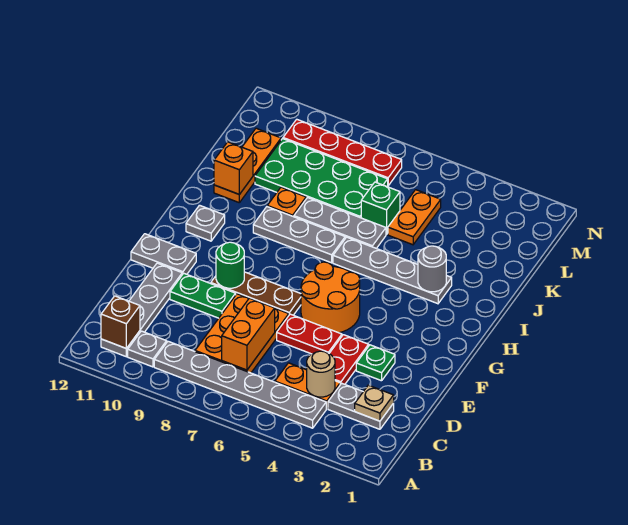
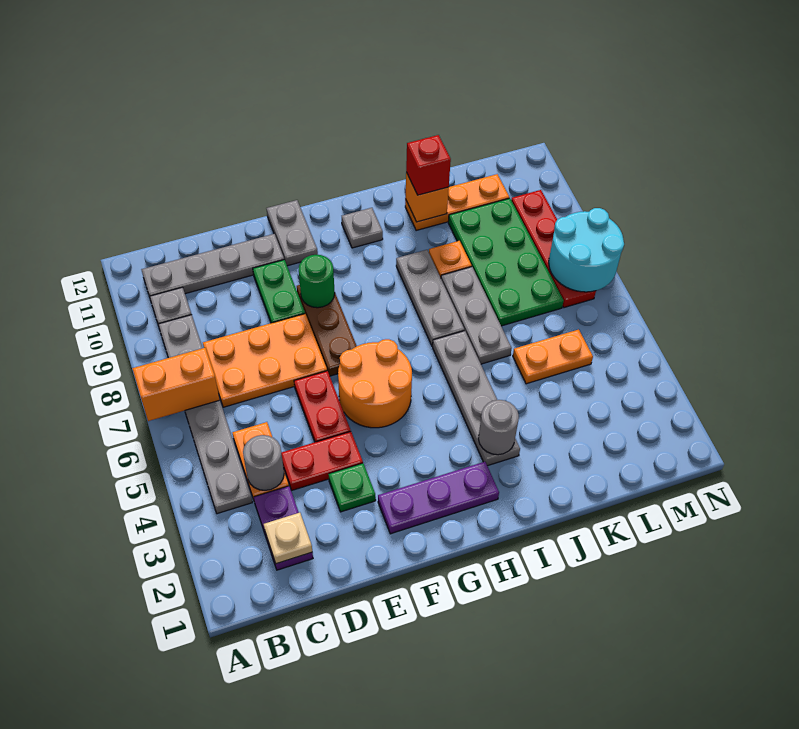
brown 1x1 brick [101,296,140,348] -> none
grey 1x2 plate [328,383,394,429] -> purple 1x2 plate [254,486,313,570]
tan 1x1 round brick [307,351,335,397] -> grey 1x1 round brick [243,435,284,490]
orange 1x2 brick [222,298,275,370] -> orange 1x2 brick moved to [132,348,220,421]
none -> purple 1x3 plate [378,462,499,534]
none -> red 1x1 brick [406,135,451,195]
green 1x1 brick [361,182,400,235] -> none
none -> cyan 2x2 round brick [549,208,624,292]

